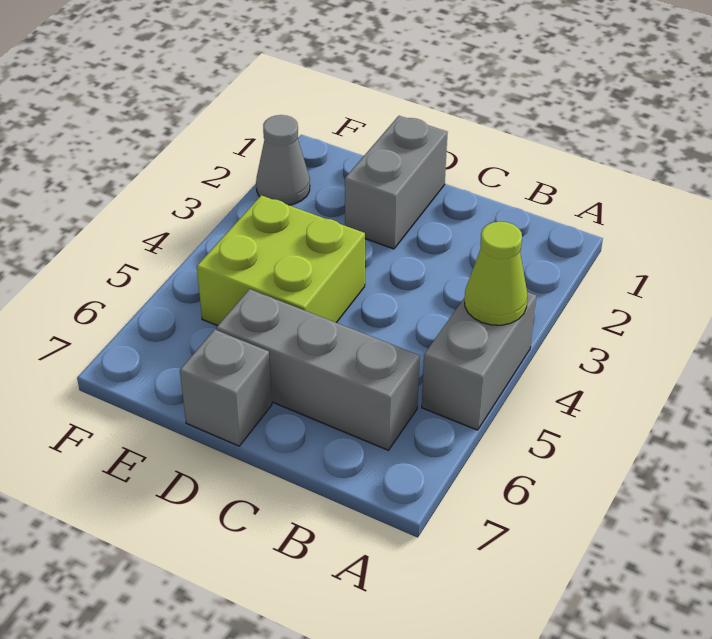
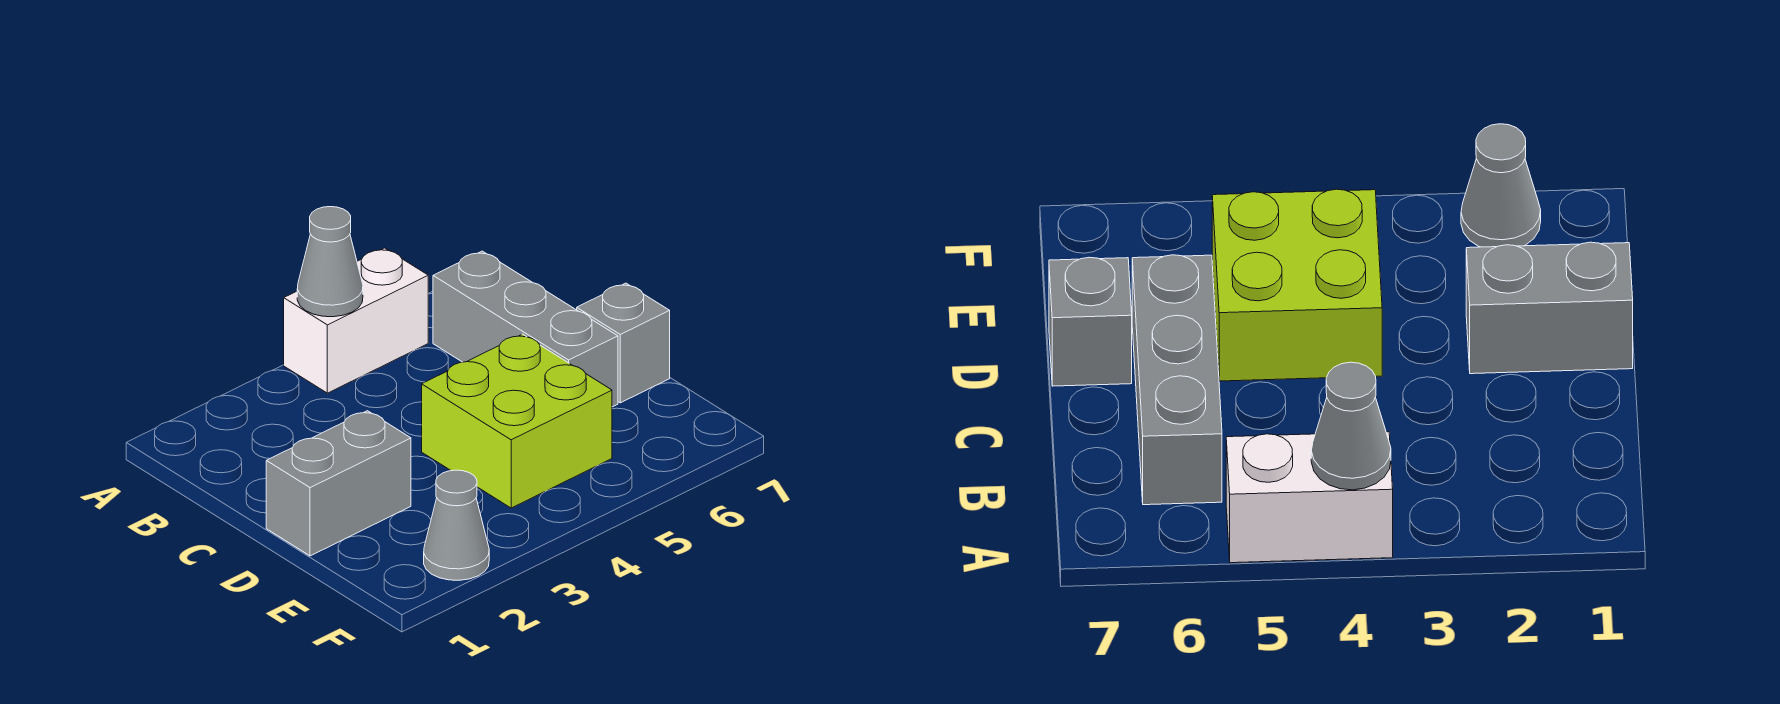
grey 1x2 brick [422,292,536,430] -> white 1x2 brick [284,248,428,393]
lime 1x1 cone [465,222,528,325] -> grey 1x1 cone [297,207,363,317]

